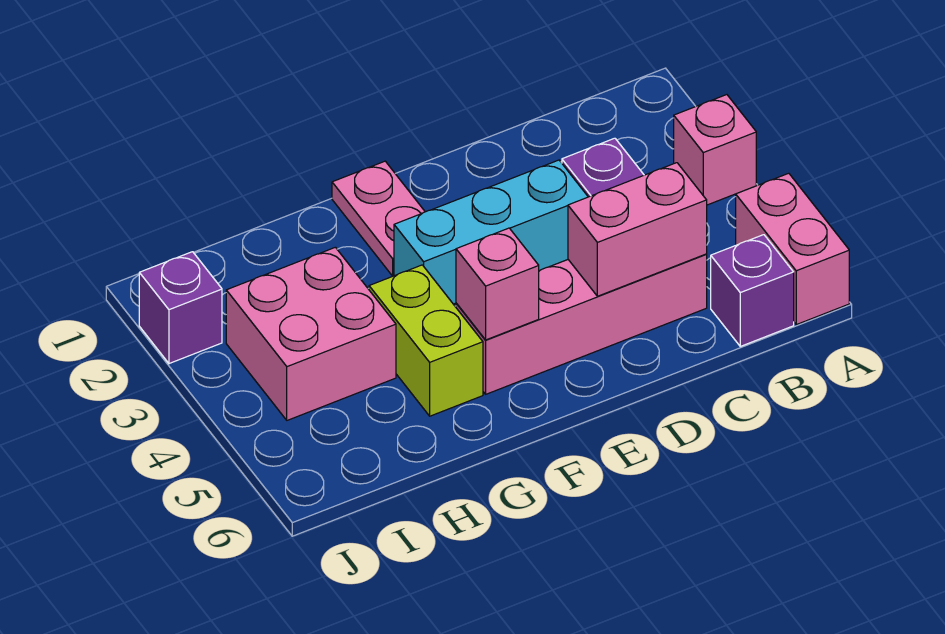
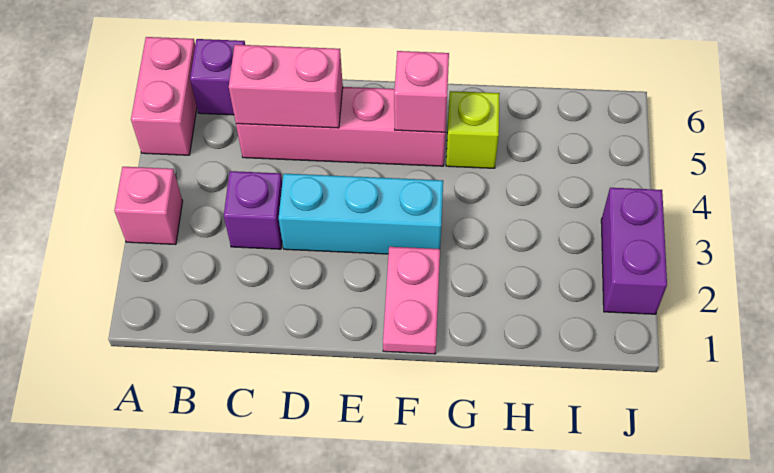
lime 1x2 brick [369,265,483,416] -> lime 1x1 brick [446,91,500,168]
pink 2x2 brick [226,247,396,420] -> none
purple 1x1 brick [139,252,222,364] -> purple 1x2 brick [601,188,667,314]

